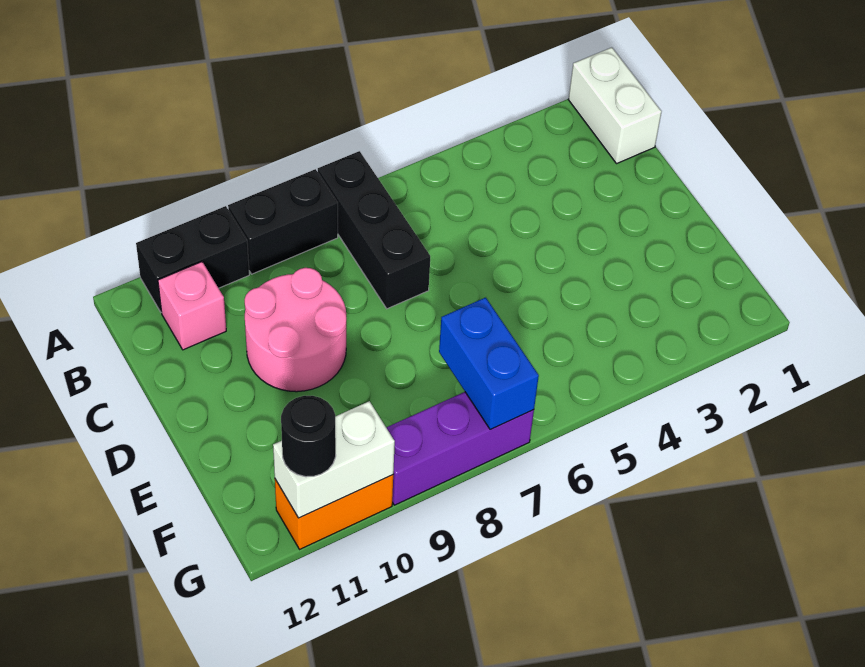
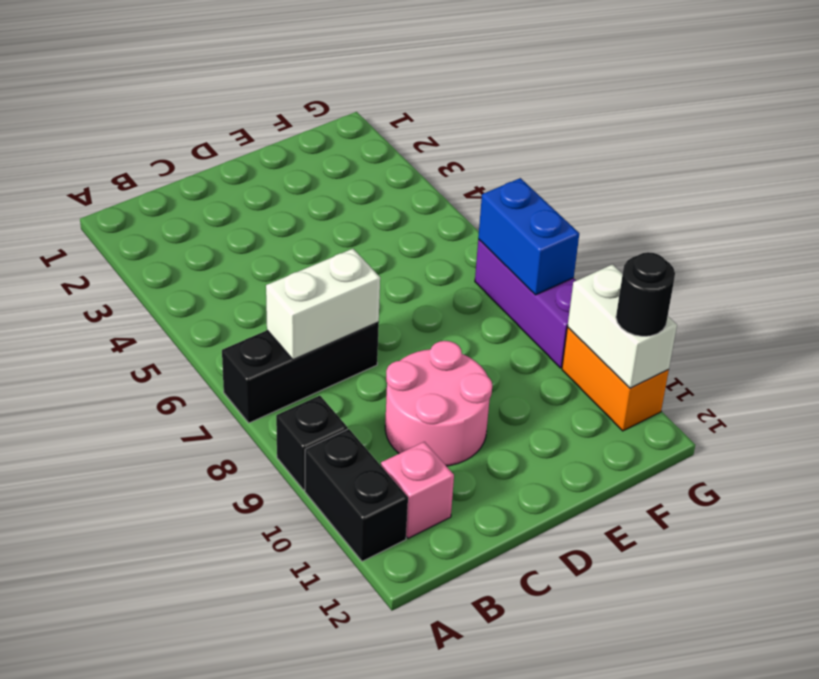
white 1x2 brick [568,47,662,163] -> white 1x2 brick moved to [266,249,380,360]
black 1x2 brick [228,169,338,274] -> black 1x1 brick [276,396,348,490]
blue 1x2 brick [439,298,539,430] -> blue 1x2 brick turned to [478,178,579,295]

